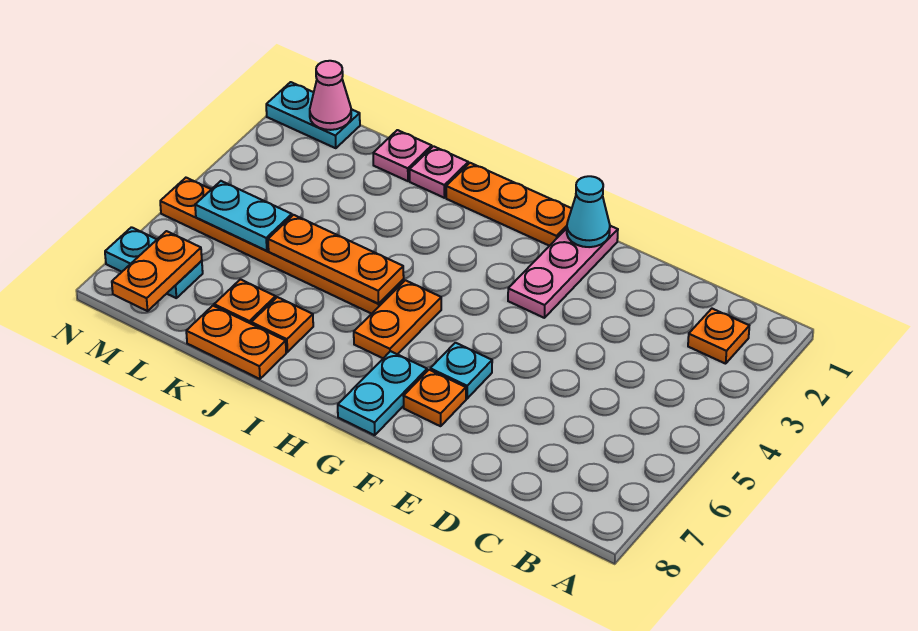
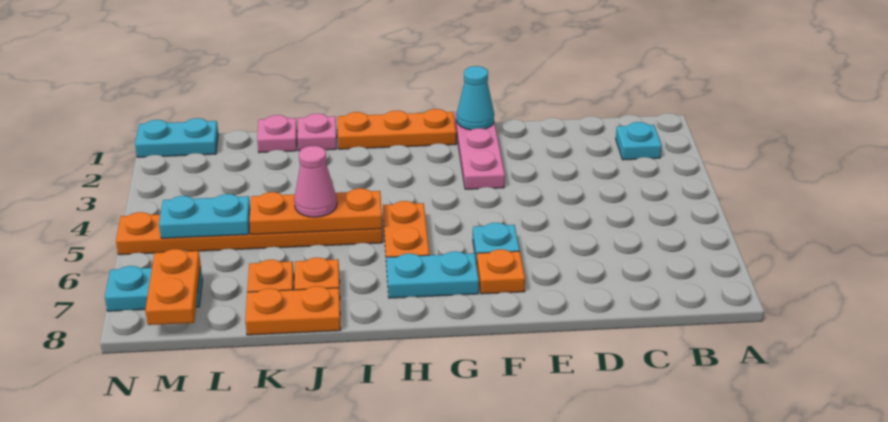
orange 1x1 plate [688,309,749,364] -> cyan 1x1 plate [616,122,662,160]
cyan 1x2 plate [338,351,427,435] -> cyan 1x2 plate turned to [386,251,479,298]
pink 1x1 cone [310,61,351,130] -> pink 1x1 cone moved to [294,146,337,217]

